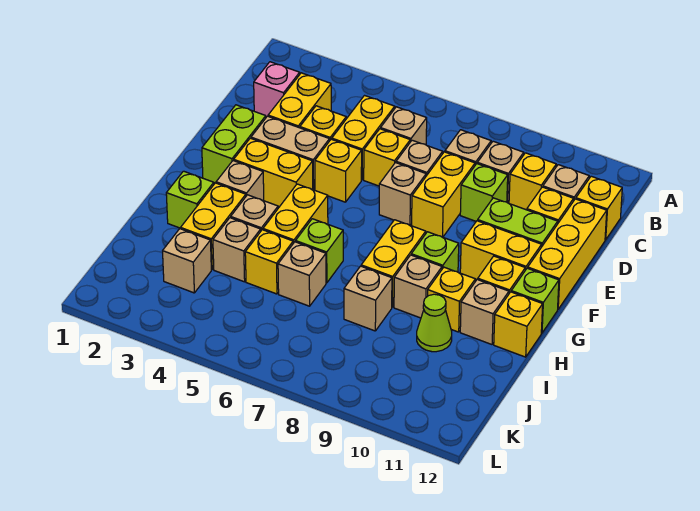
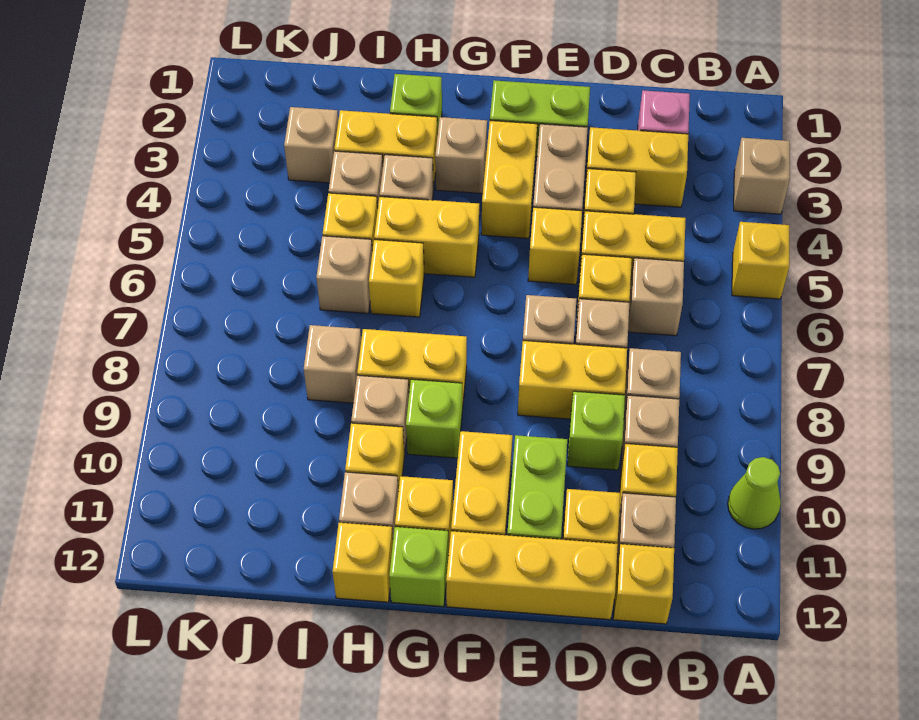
none -> tan 1x1 brick [734,138,790,214]
none -> yellow 1x1 brick [732,222,789,299]
lime 1x1 brick [296,219,343,283] -> yellow 1x1 brick [369,240,424,317]
lime 1x1 cone [417,294,452,352] -> lime 1x1 cone moved to [728,457,781,529]

